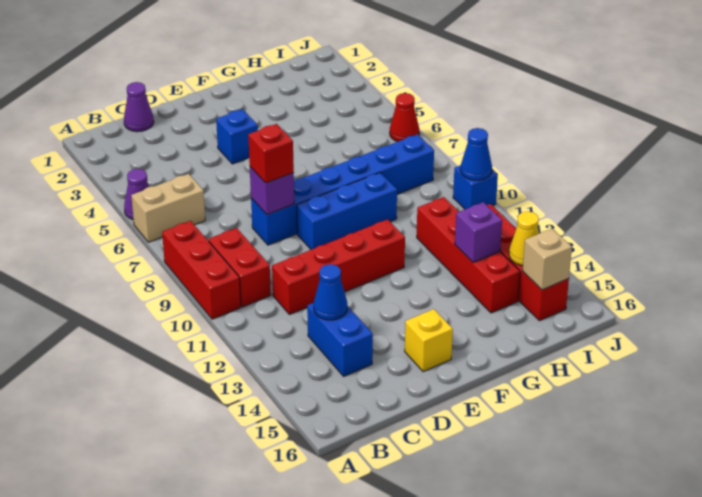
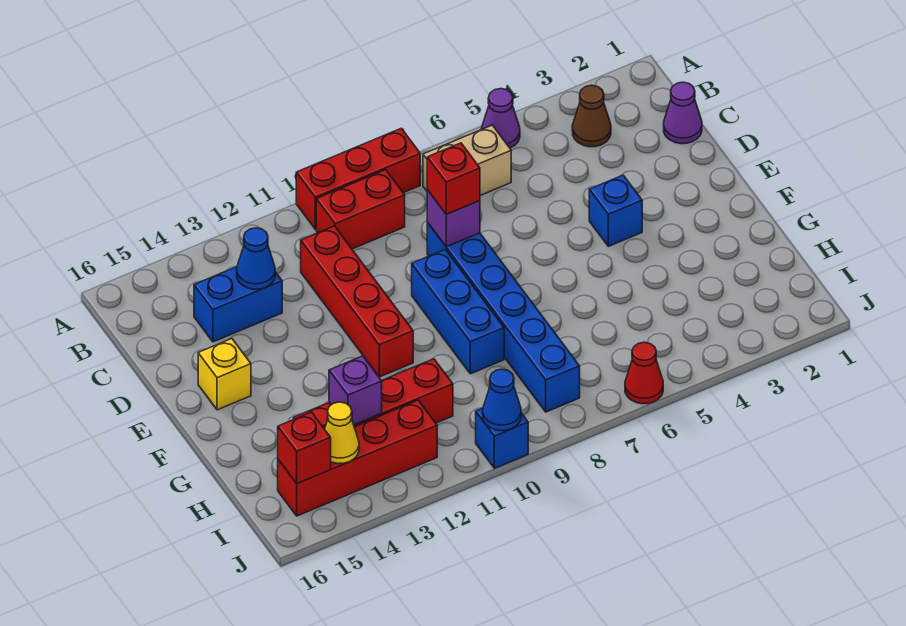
tan 1x2 brick [131,174,205,242] -> tan 1x2 brick turned to [423,125,511,195]
none -> brown 1x1 cone [572,85,611,147]
tan 1x1 brick [523,229,572,290] -> red 1x1 brick [278,412,331,484]

